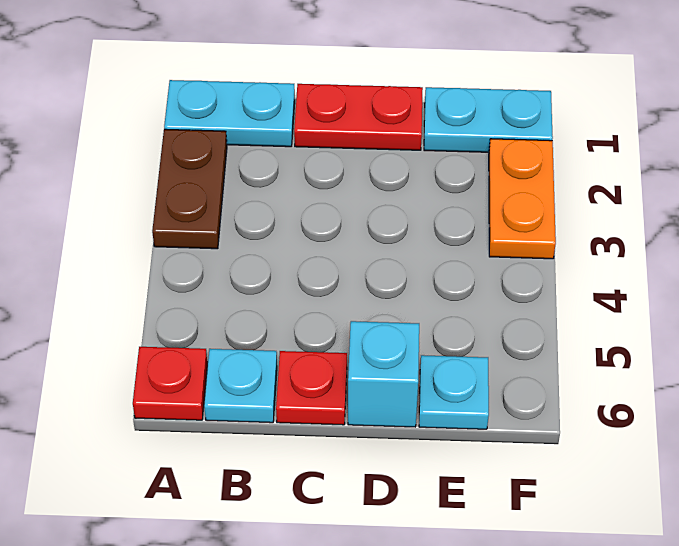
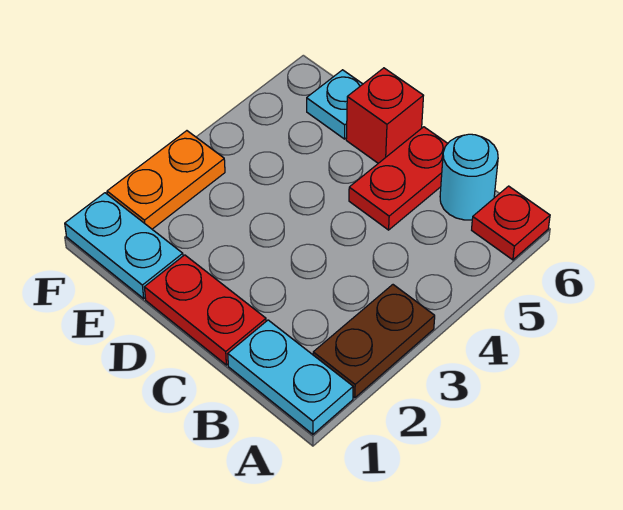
cyan 1x1 plate [204,349,277,423] -> cyan 1x1 round brick [440,134,498,220]
red 1x1 plate [276,351,347,425] -> red 1x2 plate [349,127,448,230]
cyan 1x1 brick [348,321,419,427] -> red 1x1 brick [346,68,423,163]

